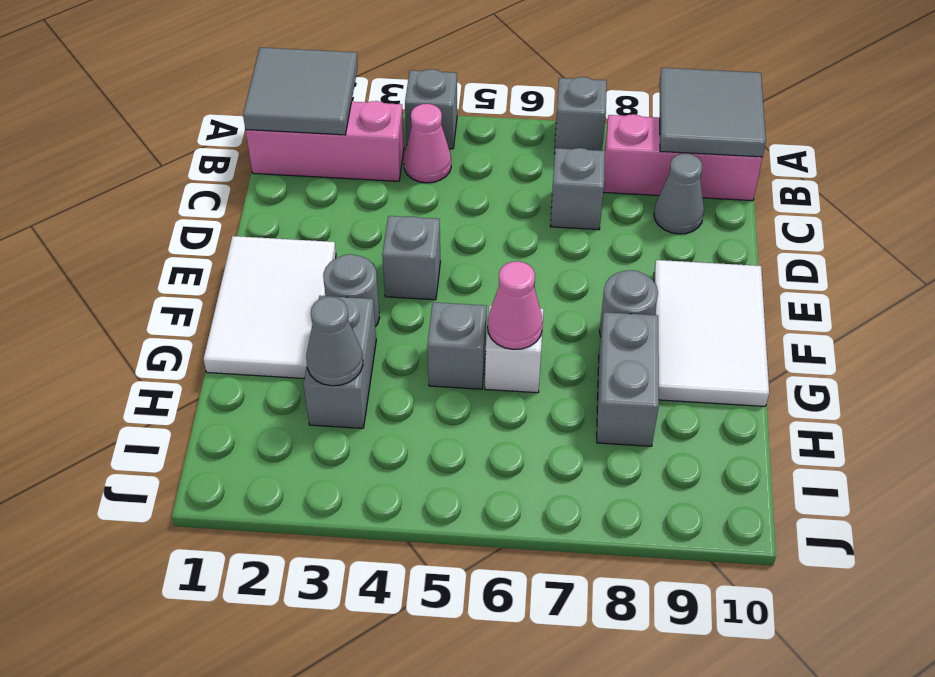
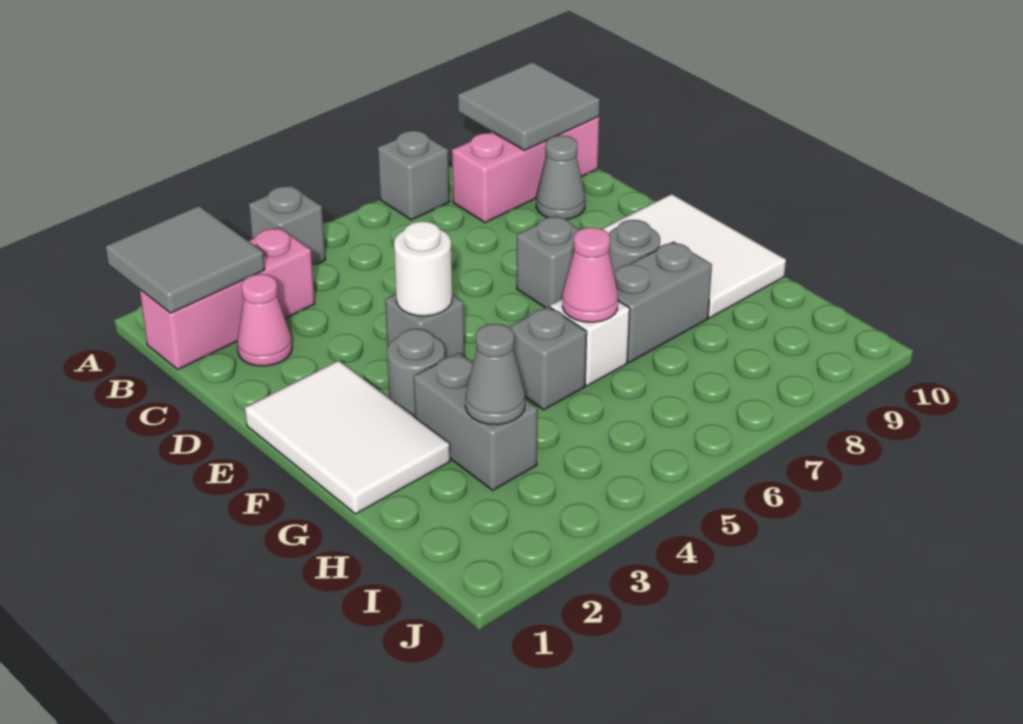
pink 1x1 cone [404,104,451,183] -> pink 1x1 cone moved to [237,274,292,366]
grey 1x1 brick [550,148,605,230] -> grey 1x1 brick moved to [517,216,579,308]
none -> white 1x1 round brick [394,221,452,316]
grey 1x2 brick [597,312,659,446] -> grey 1x2 brick turned to [613,242,712,362]

